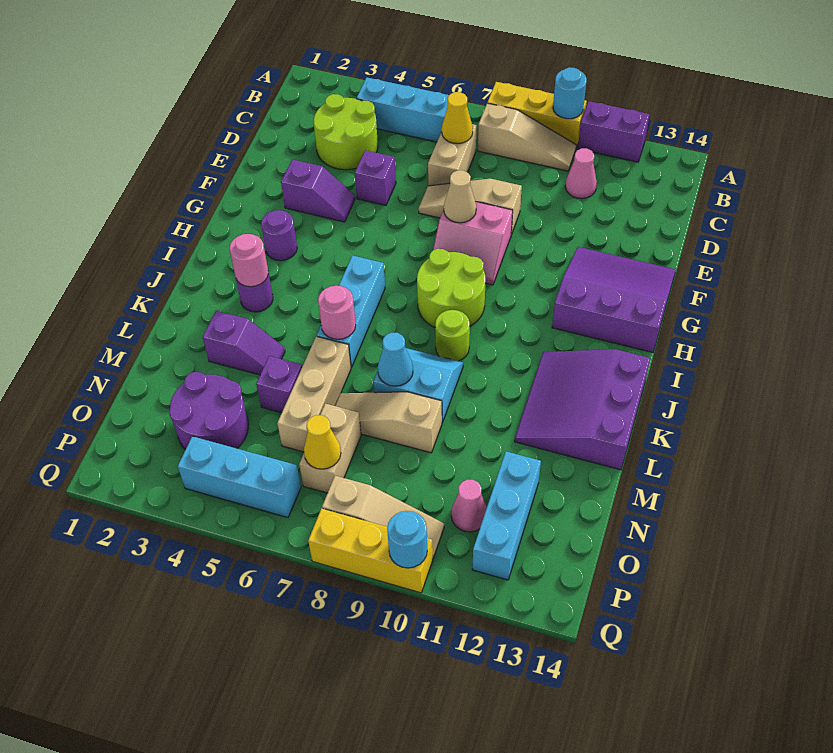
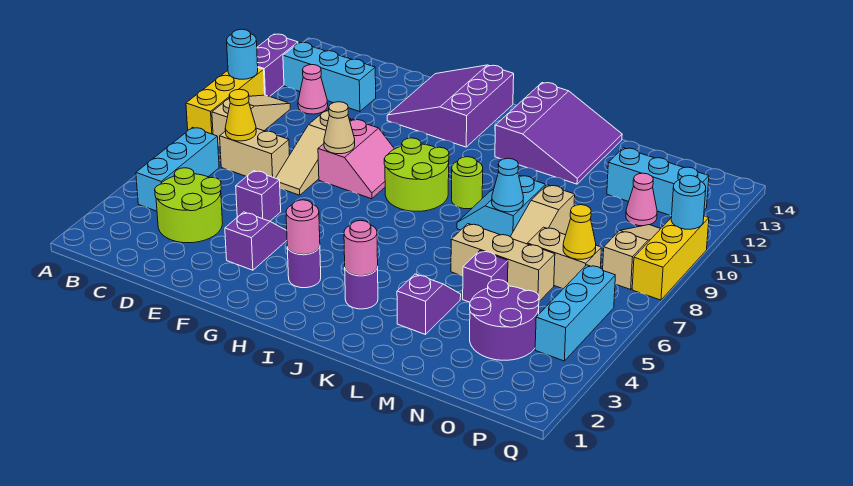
cyan 1x3 brick [317,255,385,367] -> cyan 1x3 brick moved to [283,42,376,112]
purple 3x3 slope [515,349,650,470] -> purple 3x3 slope turned to [495,83,622,184]
pink 1x1 round brick [318,286,356,339] -> pink 1x1 round brick moved to [286,200,320,255]

